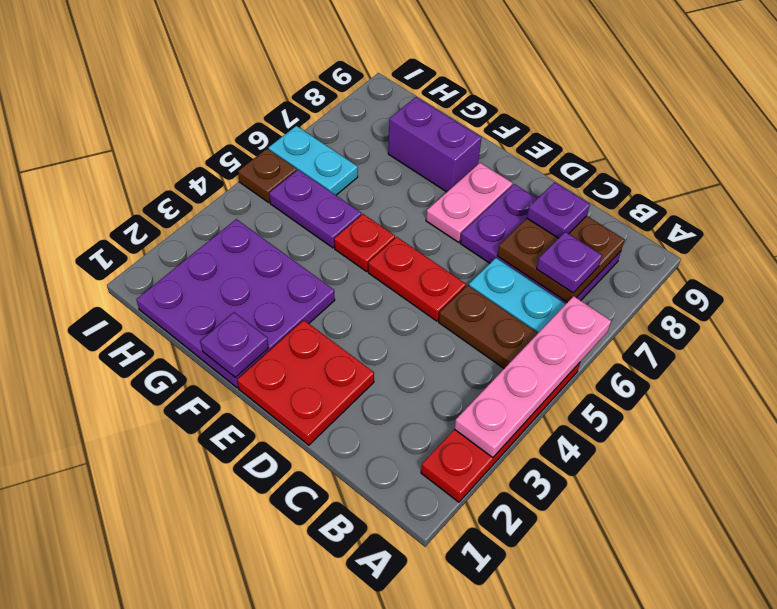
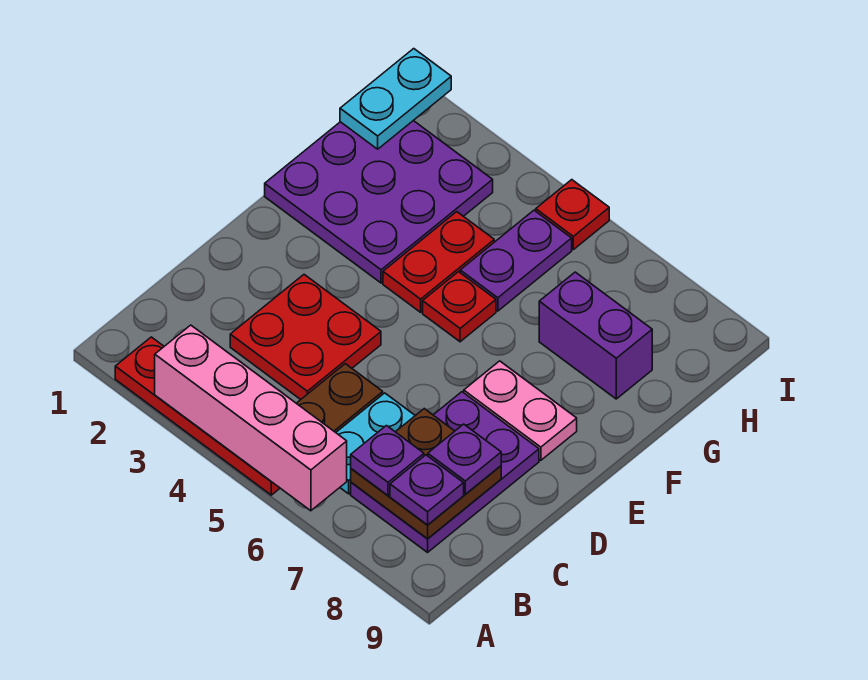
pink 1x4 plate [454,296,611,458] -> pink 1x4 brick [155,325,347,511]
red 2x2 plate [237,320,374,445] -> red 2x2 plate moved to [230,275,381,400]
red 1x2 plate [368,237,466,321] -> red 1x2 plate moved to [383,212,494,312]
purple 1x1 plate [200,312,269,378] -> purple 1x1 plate moved to [390,455,464,525]
purple 1x2 brick [388,97,482,192] -> purple 1x2 brick turned to [539,272,652,399]
cyan 1x2 plate [269,126,358,195] -> cyan 1x2 plate moved to [340,49,451,149]
brown 1x1 plate [238,149,297,202] -> red 1x1 plate [536,180,609,250]

